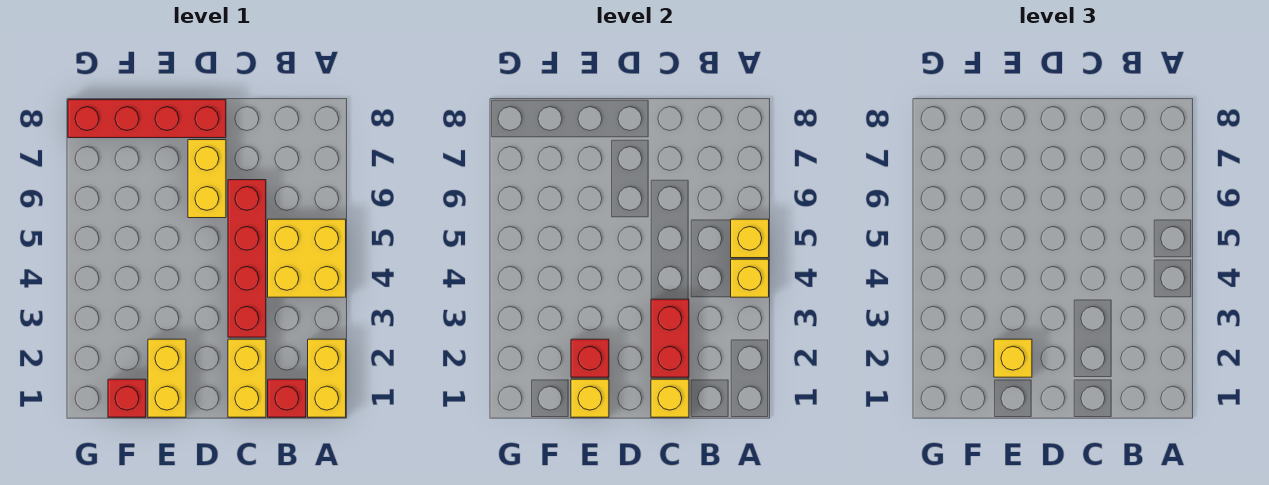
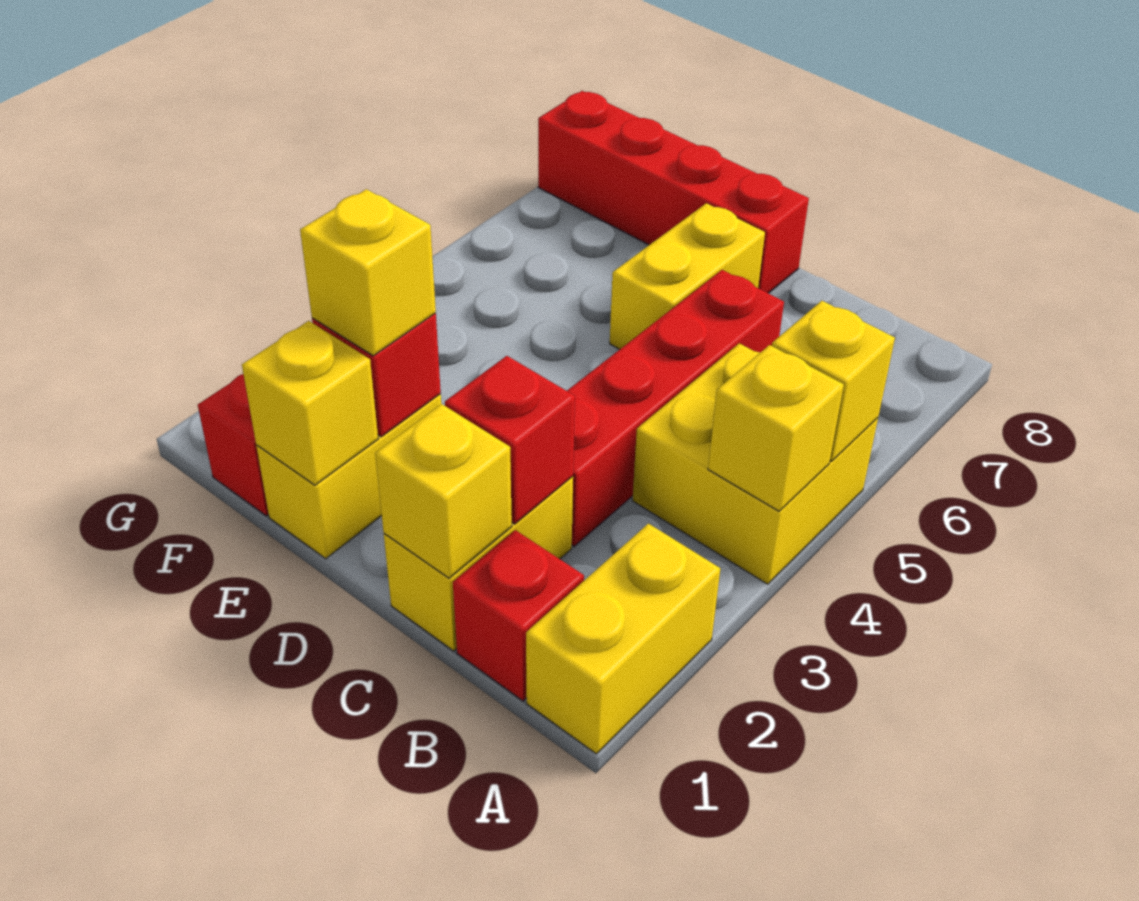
red 1x2 brick [651,299,689,377] -> red 1x1 brick [445,356,575,524]

